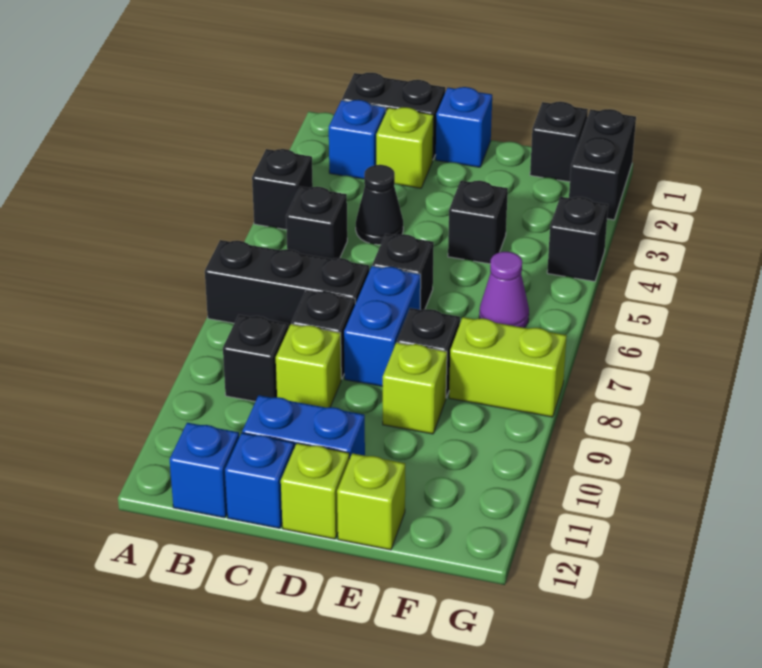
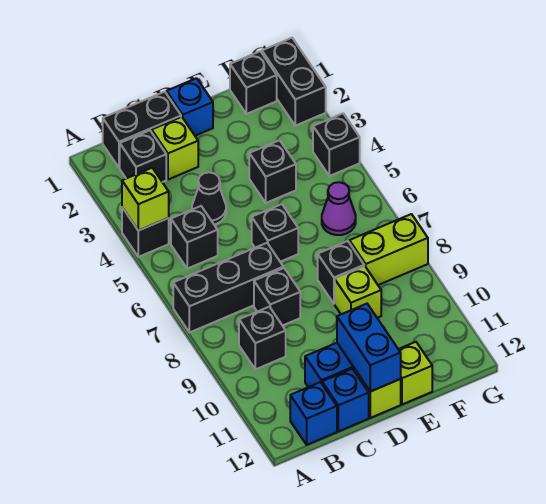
blue 1x1 brick [329,100,386,179] -> black 1x1 brick [120,130,166,182]
lime 1x1 brick [276,324,341,408] -> lime 1x1 brick moved to [122,168,169,231]
blue 1x2 brick [344,266,421,386] -> blue 1x2 brick moved to [337,304,401,392]

